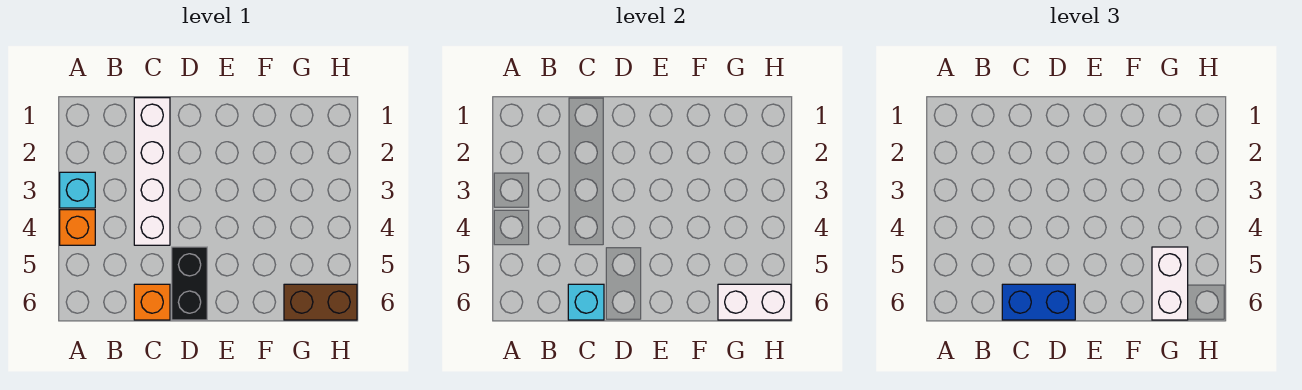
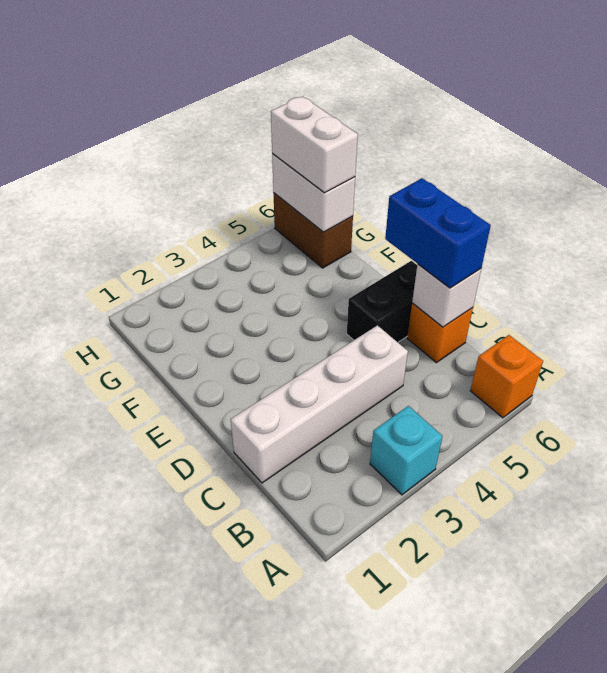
orange 1x1 brick [60,210,95,245] -> orange 1x1 brick moved to [470,335,543,418]
cyan 1x1 brick [568,284,604,320] -> white 1x1 brick [412,264,481,327]
white 1x2 brick [1152,247,1188,320] -> white 1x2 brick turned to [271,96,358,193]

